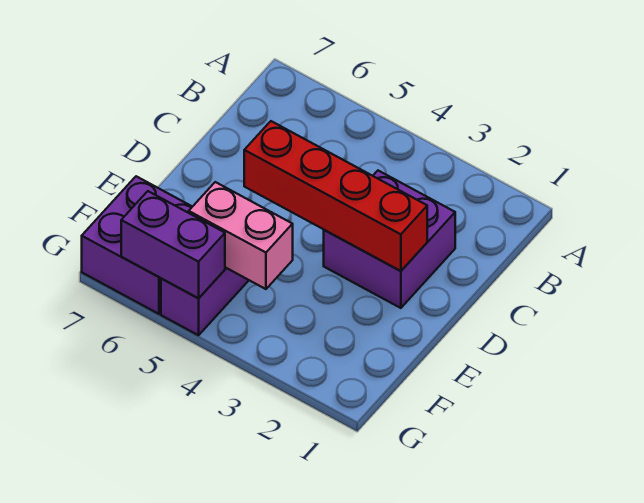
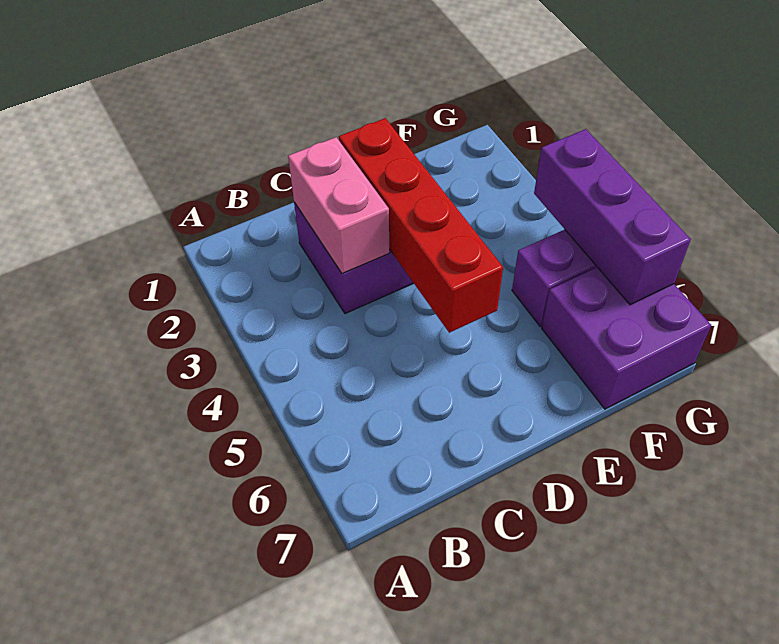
pink 1x2 brick [189,182,293,289] -> pink 1x2 brick moved to [288,137,389,273]
purple 1x2 brick [121,191,225,298] -> purple 1x3 brick [534,129,691,305]

